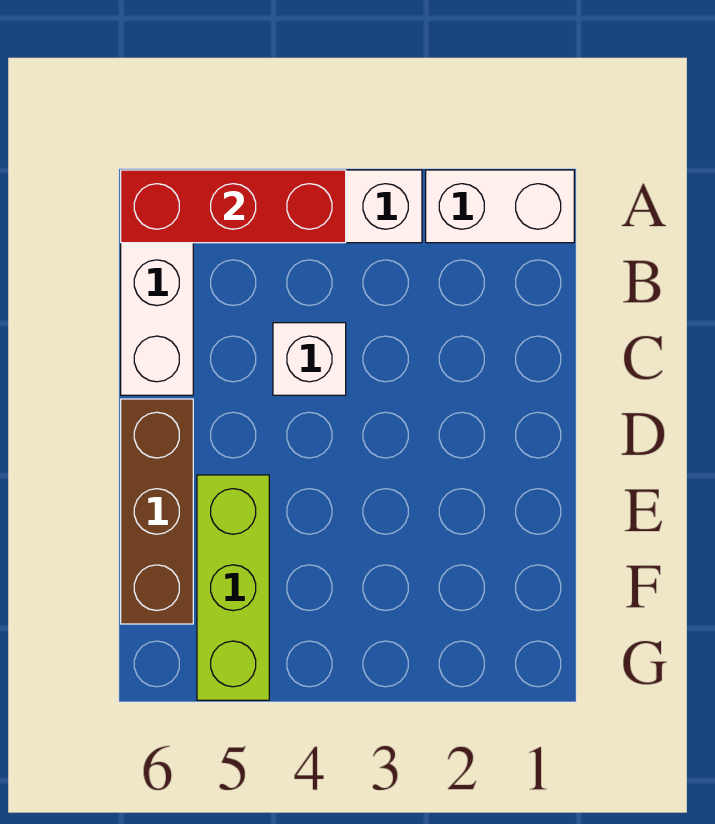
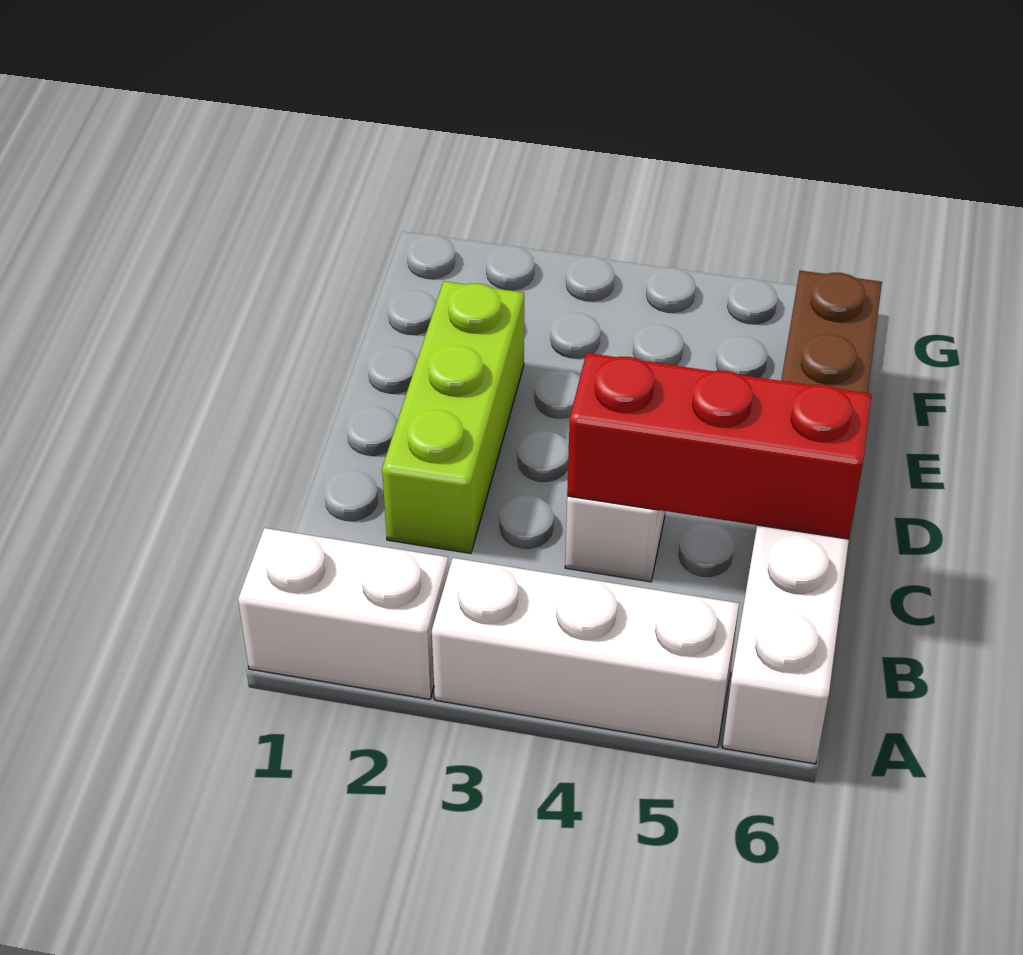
red 1x3 brick [121,170,346,243] -> red 1x3 brick moved to [567,353,872,539]
lime 1x3 brick [197,475,269,700] -> lime 1x3 brick moved to [382,281,524,553]

